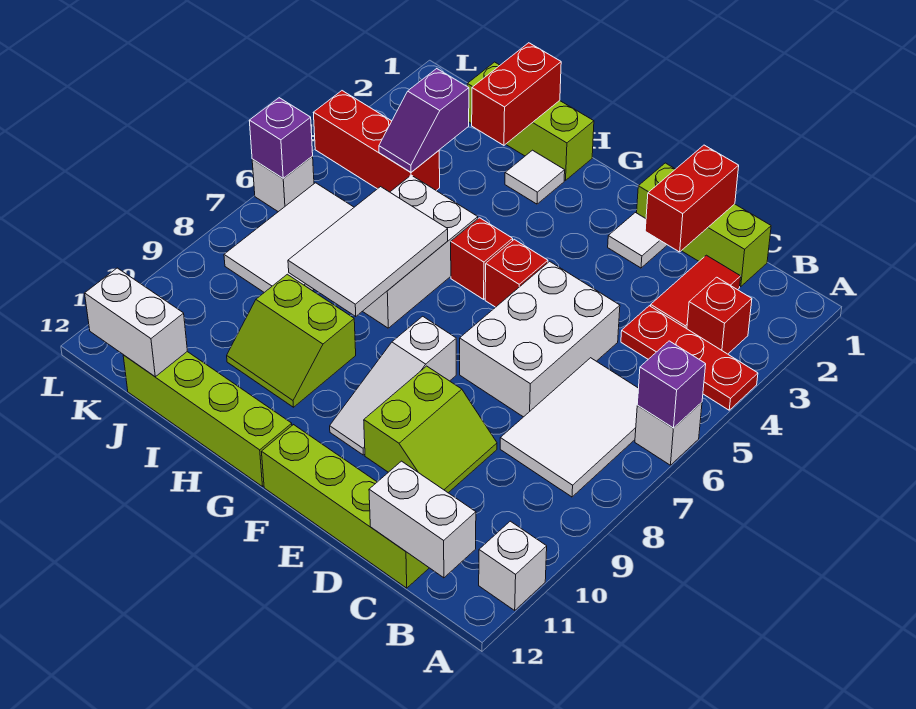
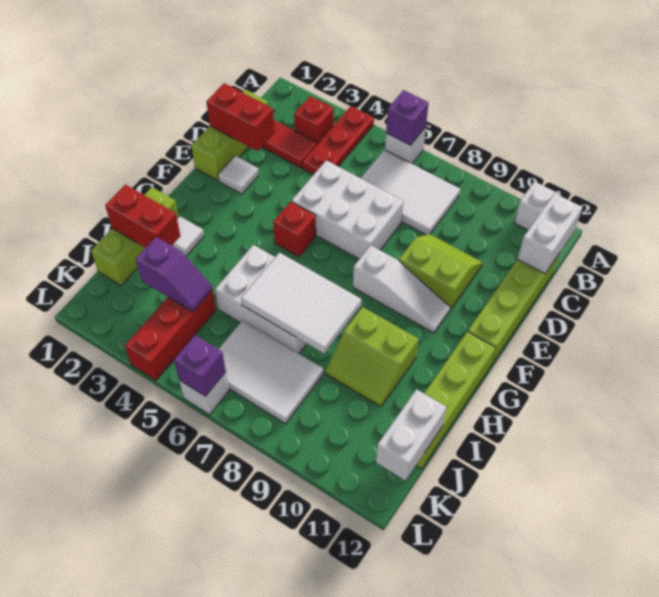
red 1x1 brick [451,218,513,299] -> none
lime 2x2 slope [227,274,356,407] -> lime 2x2 slope turned to [326,307,419,407]

